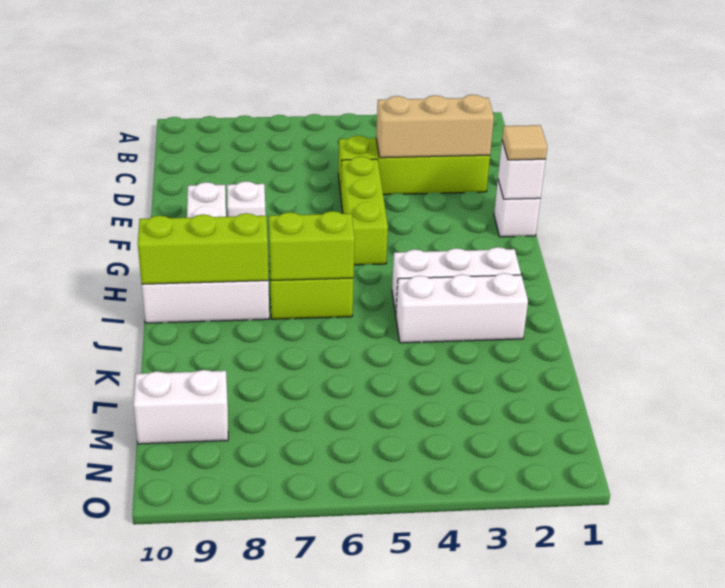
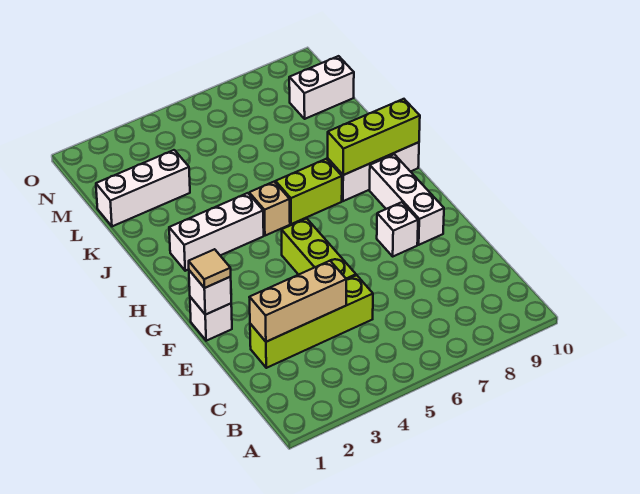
none -> tan 1x1 brick [249,182,290,236]
lime 1x2 brick [269,211,355,280] -> none
white 1x3 brick [396,273,528,343] -> white 1x3 brick moved to [96,150,190,226]

